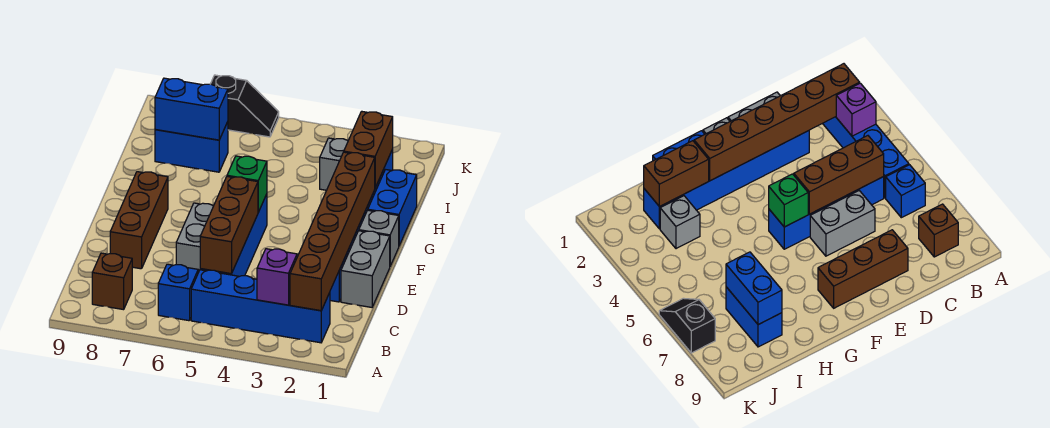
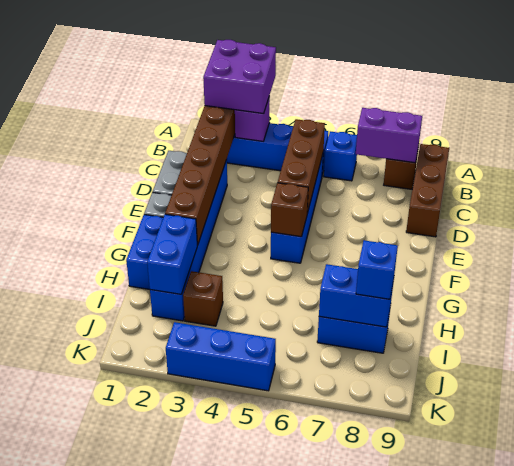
none -> purple 2x2 brick [203,40,276,114]
none -> purple 1x2 brick [356,108,422,163]
grey 1x2 brick [176,203,213,272] -> none
brown 1x3 brick [110,172,168,269] -> brown 1x3 brick moved to [406,144,449,237]
green 1x1 brick [227,156,267,212] -> brown 1x1 brick [271,183,308,237]
brown 1x2 brick [344,111,393,187] -> blue 1x2 brick [147,214,197,294]
grey 1x1 brick [320,138,348,190] -> brown 1x1 brick [183,271,223,326]
none -> blue 1x1 brick [356,240,398,299]
none -> blue 1x3 brick [166,322,276,391]
black 1x2 slope [211,75,279,137] -> none

